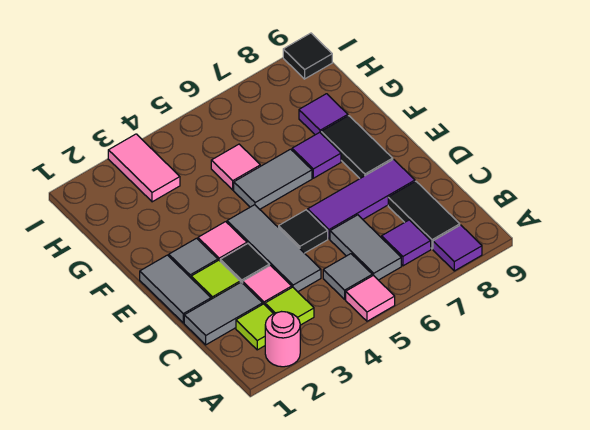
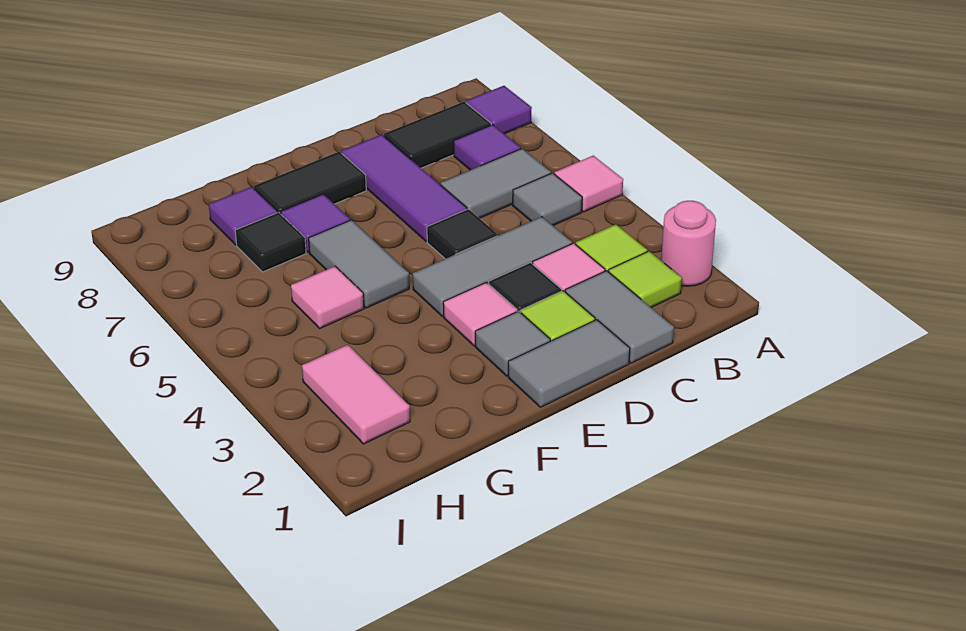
pink 1x2 tile [108,134,180,202] -> pink 1x2 tile turned to [302,345,410,444]
black 1x1 tile [283,33,332,79] -> black 1x1 tile moved to [235,212,306,272]

